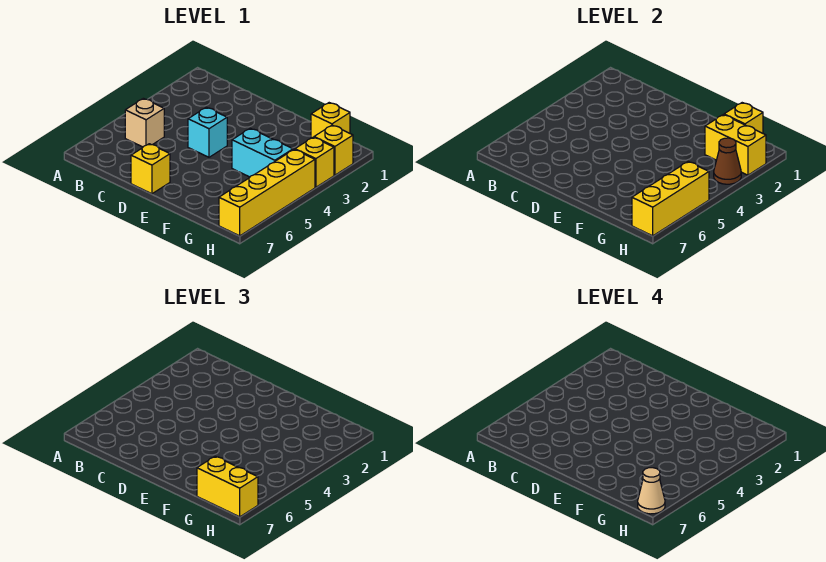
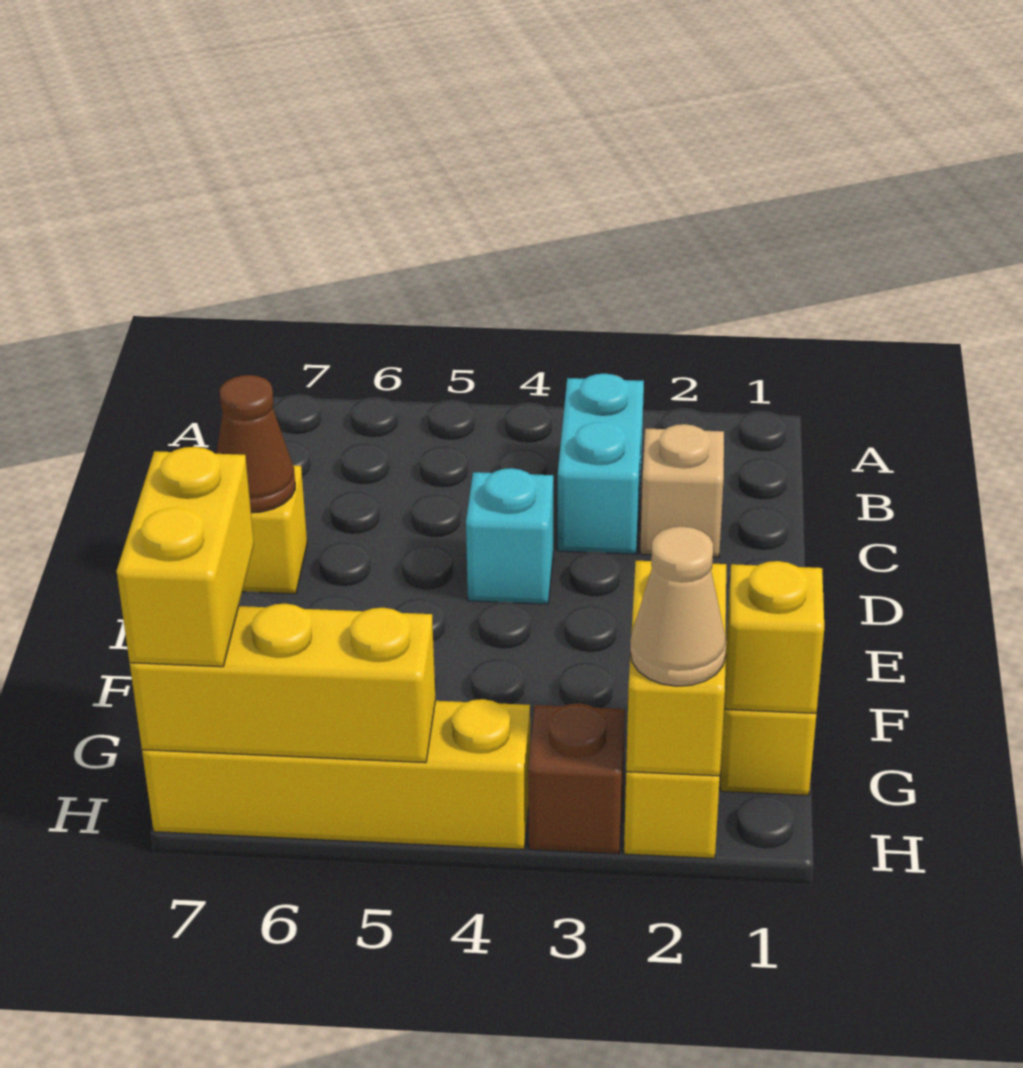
tan 1x1 brick [125,98,164,147] -> tan 1x1 brick moved to [640,424,724,557]
cyan 1x2 brick [232,128,293,177] -> cyan 1x2 brick moved to [558,374,644,554]
yellow 1x1 brick [295,137,334,187] -> brown 1x1 brick [528,703,625,854]
brown 1x1 cone [714,138,741,184] -> brown 1x1 cone moved to [216,375,295,513]
tan 1x1 cone [638,468,665,514] -> tan 1x1 cone moved to [630,526,726,686]

